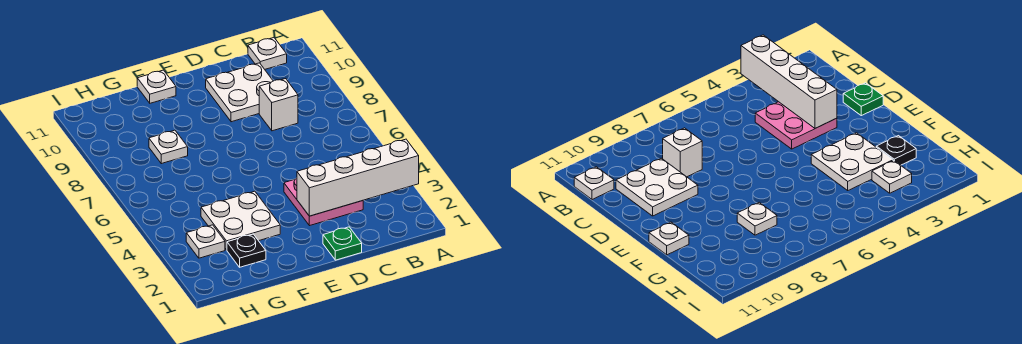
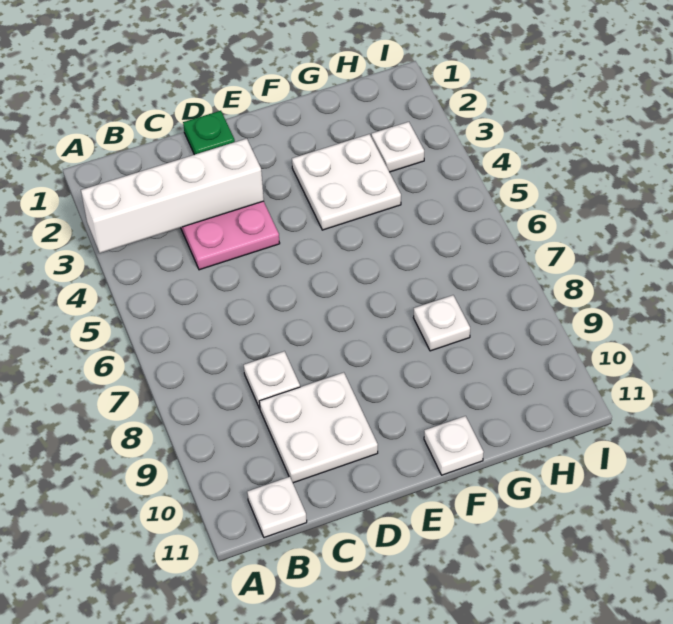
white 1x1 brick [259,79,298,131] -> white 1x1 plate [244,351,300,408]
black 1x1 plate [227,234,266,267] -> none

